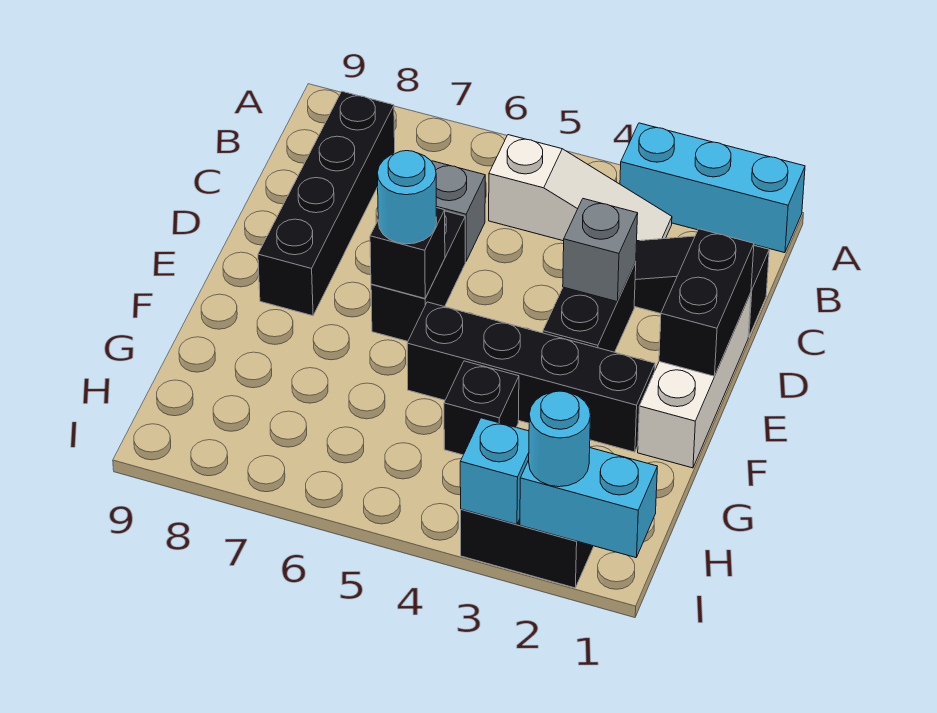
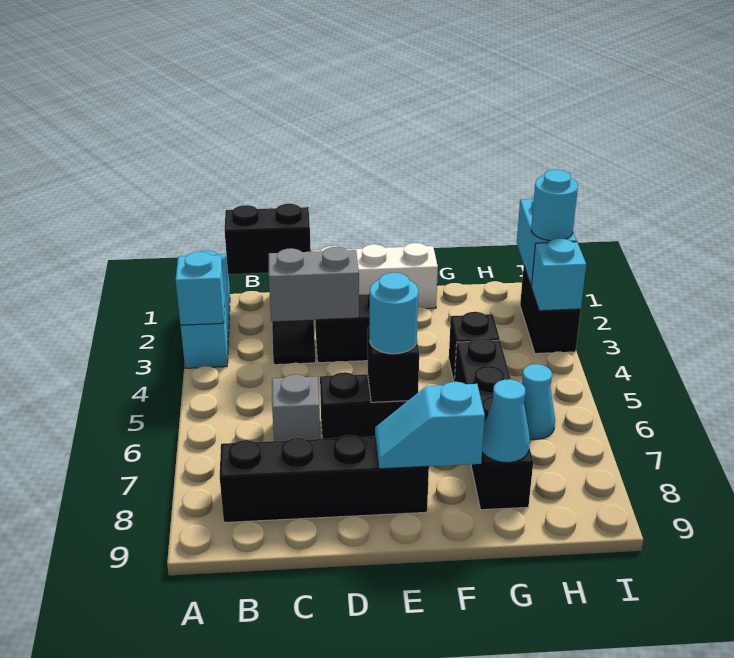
none -> cyan 1x1 brick [176,252,225,325]
white 1x3 slope [489,135,672,241] -> none
black 1x2 brick [659,229,754,376] -> black 1x2 brick moved to [225,204,311,274]
grey 1x1 brick [563,199,638,302] -> grey 1x2 brick [269,247,359,321]
none -> cyan 1x2 slope [375,382,485,469]
black 1x4 brick [407,302,655,452] -> black 1x4 brick moved to [455,338,533,510]
none -> cyan 1x1 cone [482,379,530,463]
none -> cyan 1x1 cone [522,364,555,440]

